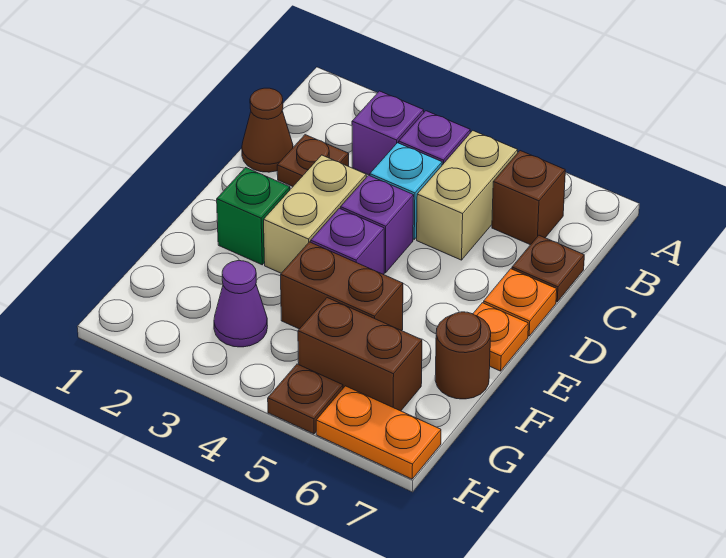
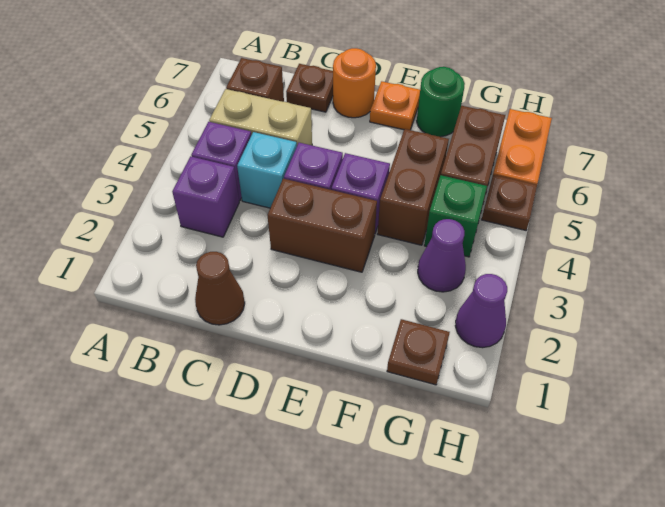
brown 1x1 plate [277,135,349,187] -> brown 1x1 plate moved to [387,319,450,385]
tan 1x2 brick [264,155,366,273] -> brown 1x2 brick [267,179,377,272]
orange 1x1 plate [484,269,557,336] -> orange 1x1 round brick [333,48,376,118]
green 1x1 brick [217,168,290,265] -> green 1x1 brick moved to [424,175,487,257]
brown 1x1 round brick [435,312,491,399] -> green 1x1 round brick [417,67,465,137]
none -> purple 1x1 cone [455,274,507,348]

